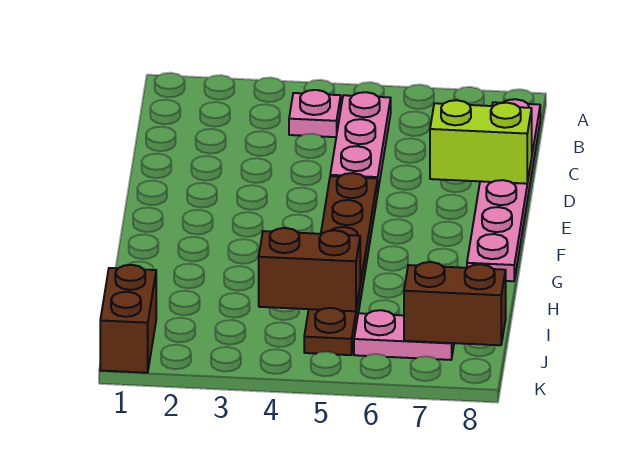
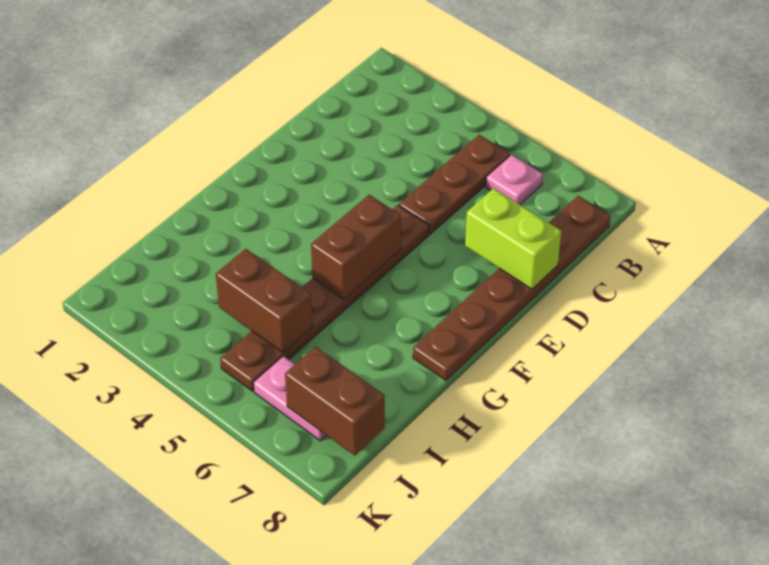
pink 1x1 plate [289,90,341,137] -> pink 1x1 plate moved to [486,155,543,204]
pink 1x3 plate [330,92,391,189] -> brown 1x3 plate [399,135,510,234]
pink 1x6 plate [467,99,540,281] -> brown 1x6 plate [413,196,611,380]
brown 1x2 brick [100,265,156,373] -> brown 1x2 brick moved to [311,195,401,299]

